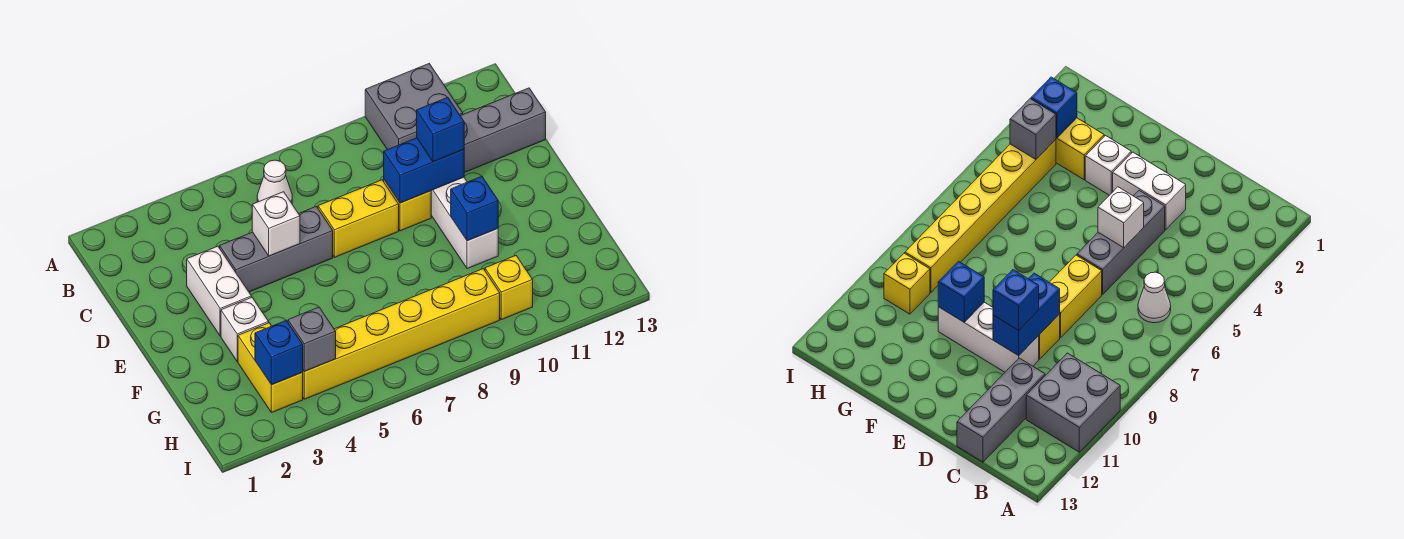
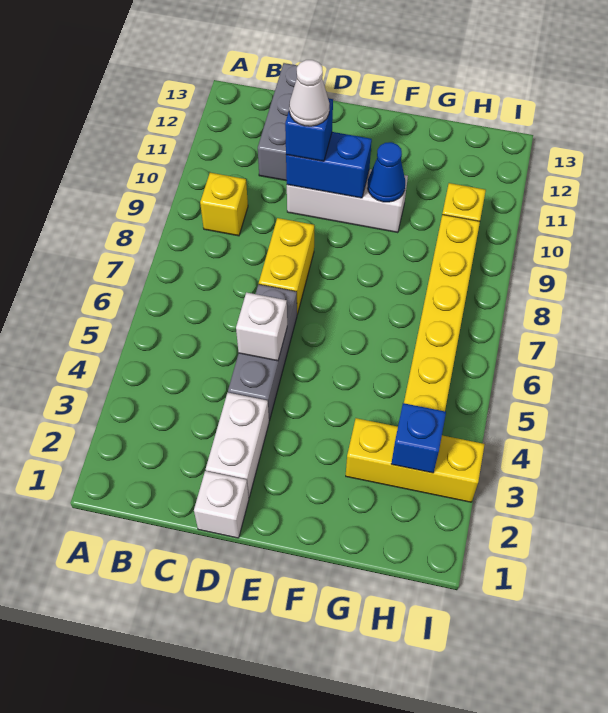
grey 2x2 brick [365,64,463,150] -> none
white 1x1 cone [257,160,292,203] -> white 1x1 cone moved to [289,60,330,126]
white 1x2 brick [187,246,251,336] -> white 1x2 brick turned to [206,393,269,497]
yellow 1x1 brick [384,180,431,231] -> yellow 1x1 brick moved to [200,173,248,236]
blue 1x2 brick [384,138,464,203] -> blue 1x2 brick turned to [286,132,372,198]
white 1x1 brick [221,297,269,362] -> white 1x1 brick moved to [194,471,249,538]
blue 1x1 brick [451,176,498,241] -> blue 1x1 cone [368,142,405,202]
yellow 1x2 brick [238,323,303,413] -> yellow 1x3 brick [346,418,485,502]
grey 1x1 brick [288,307,336,371] -> none

